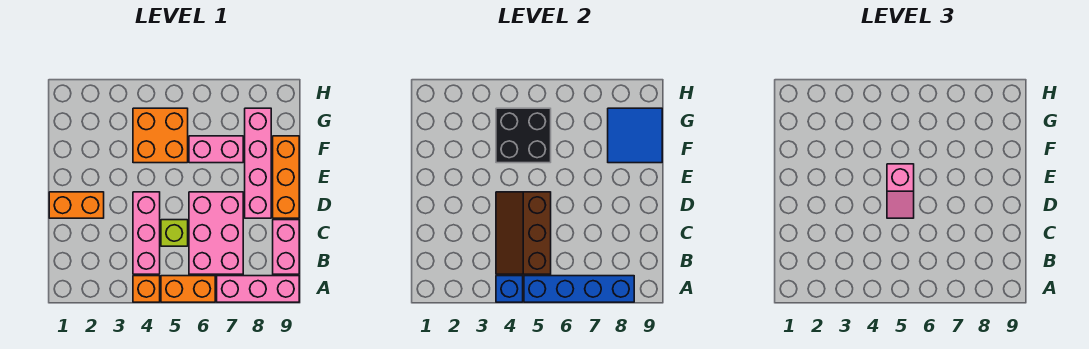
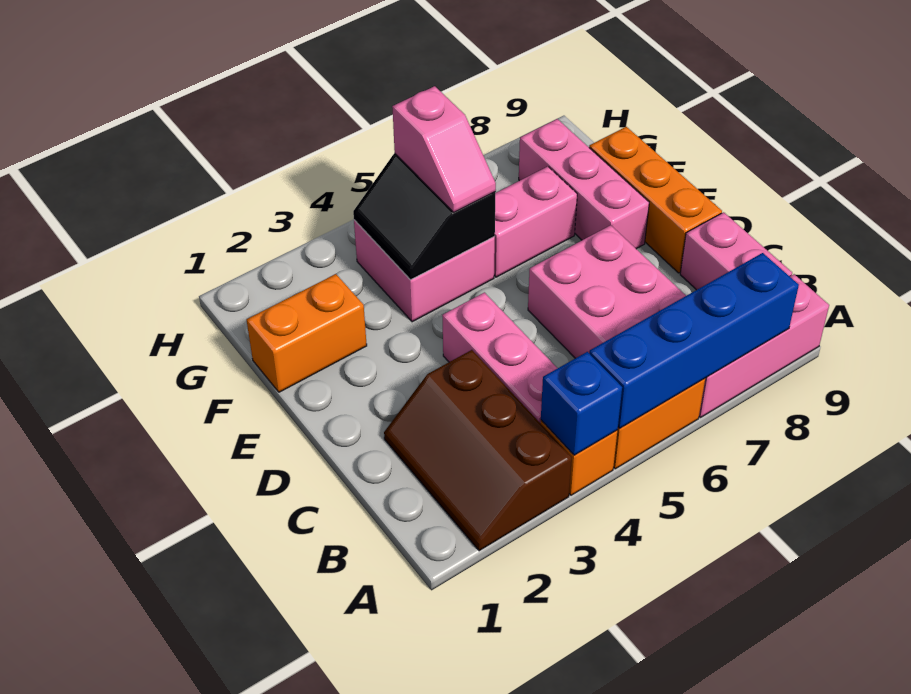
brown 2x3 slope [496,192,551,274] -> brown 2x3 slope moved to [384,350,572,551]
lime 1x1 brick [161,220,188,246] -> none
orange 1x2 brick [49,192,104,218] -> orange 1x2 brick moved to [247,274,367,392]
pink 1x2 slope [887,164,914,218] -> pink 1x2 slope moved to [392,86,496,212]
pink 1x4 brick [245,108,271,218] -> pink 1x3 brick [519,119,649,249]
orange 2x2 brick [133,108,188,163] -> pink 2x2 brick [354,220,495,322]
black 2x2 brick [496,108,551,163] -> black 2x2 slope [353,154,495,280]
blue 2x2 tile [608,108,662,163] -> none

